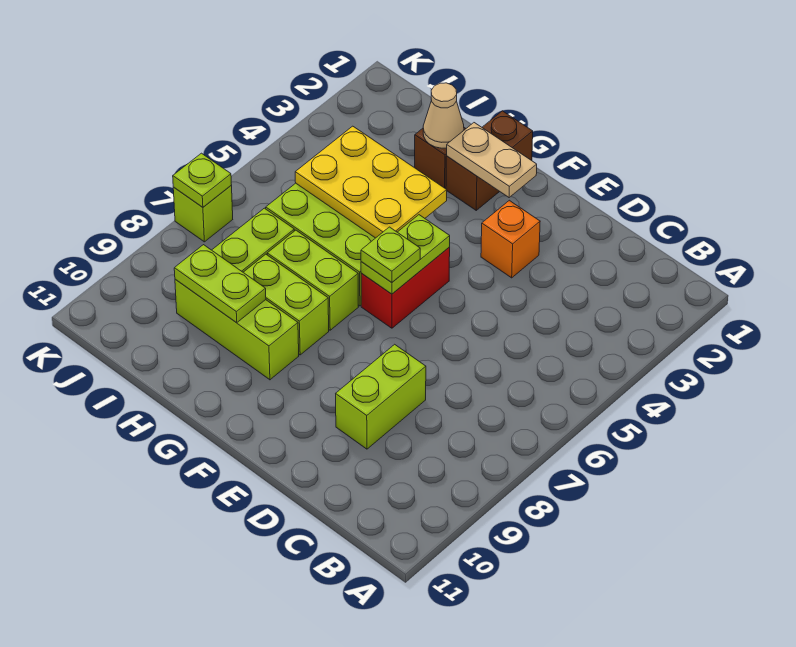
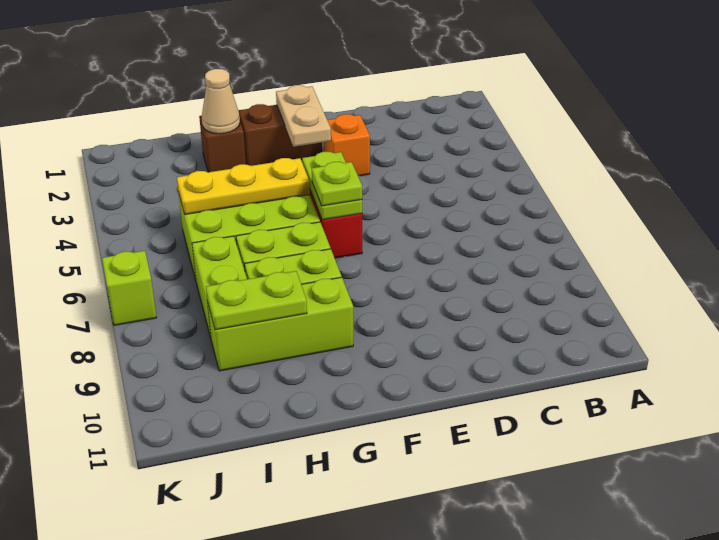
lime 1x2 brick [336,344,426,449] -> none
tan 1x2 plate [447,123,537,198] -> tan 1x2 plate turned to [276,85,331,147]
brown 1x2 brick [446,111,533,210] -> brown 1x2 brick turned to [238,104,322,166]
yellow 2x3 plate [295,126,447,238] -> yellow 1x3 plate [177,158,310,214]
lime 1x1 plate [173,153,231,207] -> none

